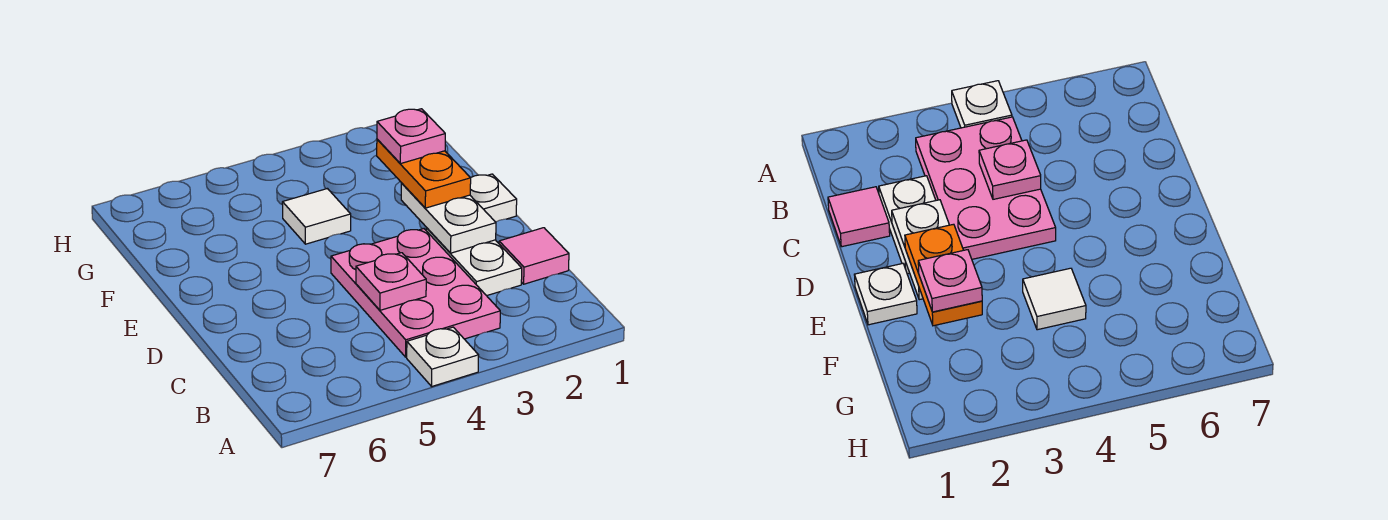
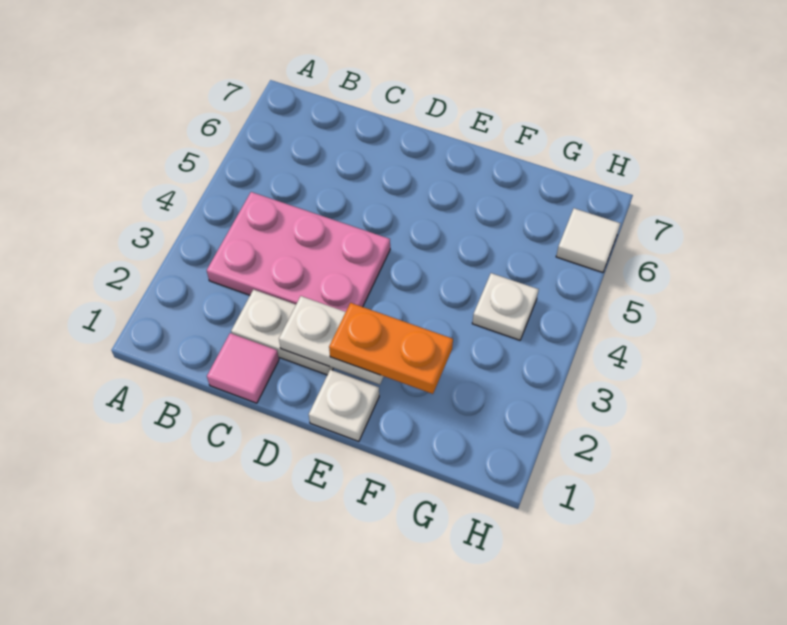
white 1x1 plate [407,327,479,386] -> white 1x1 plate moved to [472,273,539,340]
pink 1x1 plate [356,253,426,310] -> none
pink 1x1 plate [377,109,445,164] -> none
white 1x1 tile [282,189,351,244] -> white 1x1 tile moved to [556,208,621,272]

